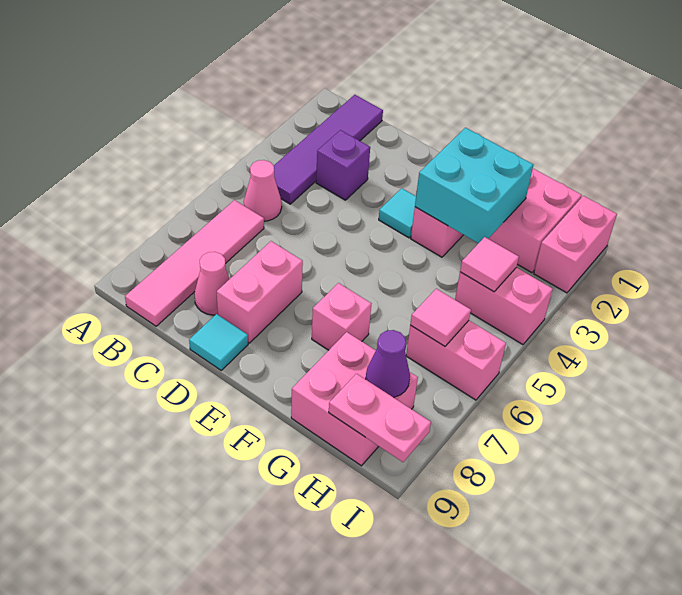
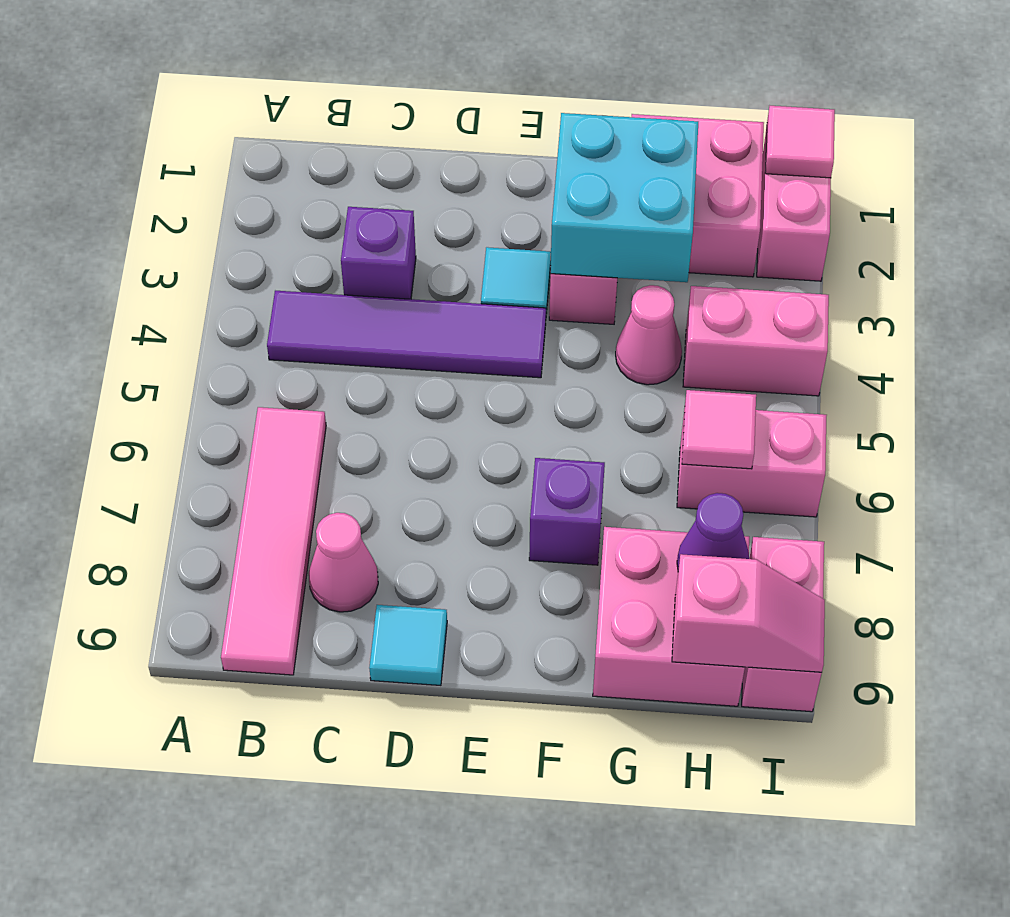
purple 1x4 tile [274,95,383,204] -> purple 1x4 tile turned to [267,291,546,378]
pink 1x1 cone [244,160,282,221] -> pink 1x1 cone moved to [616,285,682,385]
pink 1x2 brick [217,241,303,343] -> pink 1x2 brick moved to [742,537,824,712]
pink 1x1 brick [312,283,371,350] -> purple 1x1 brick [529,458,605,565]
pink 1x1 tile [460,237,519,292] -> pink 1x1 tile moved to [765,106,835,178]
pink 1x2 plate [329,374,431,462] -> pink 1x2 slope [672,554,825,673]

